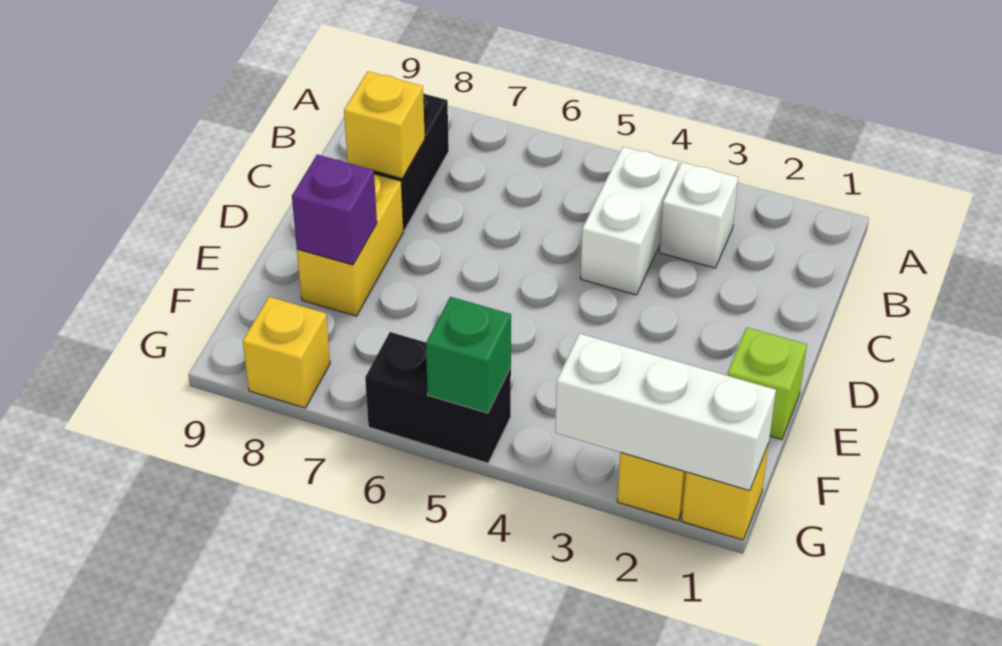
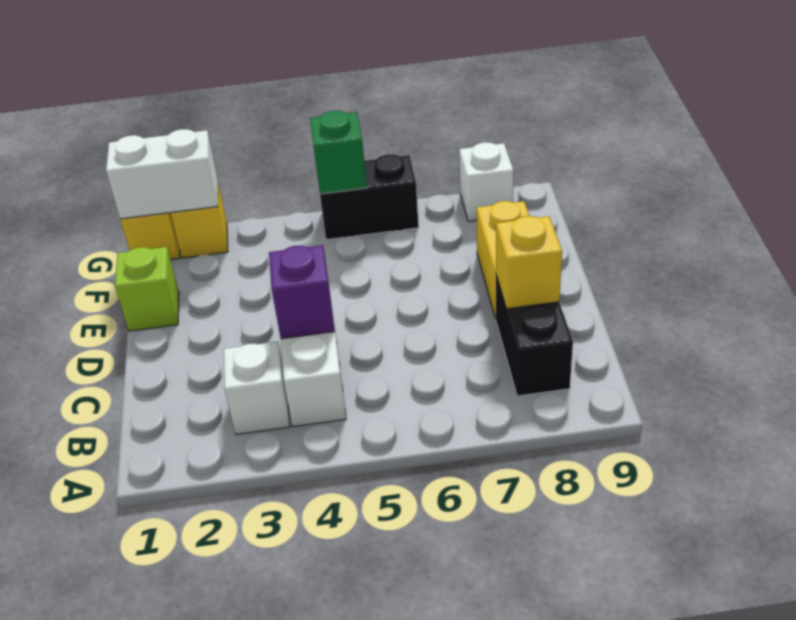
purple 1x1 brick [292,154,377,265] -> purple 1x1 brick moved to [269,245,335,339]
white 1x3 brick [555,333,776,491] -> white 1x2 brick [106,129,218,219]
yellow 1x1 brick [243,297,330,408] -> white 1x1 brick [459,142,514,221]

